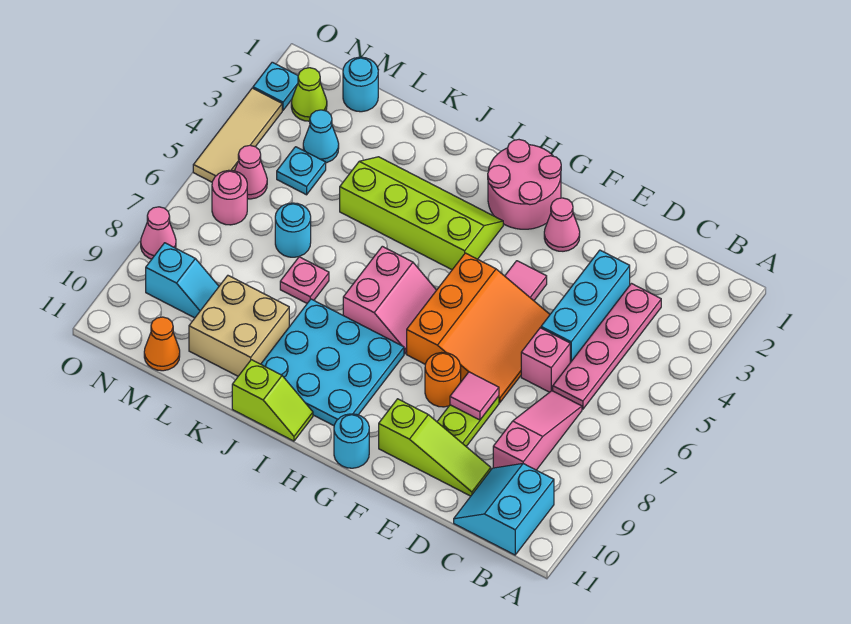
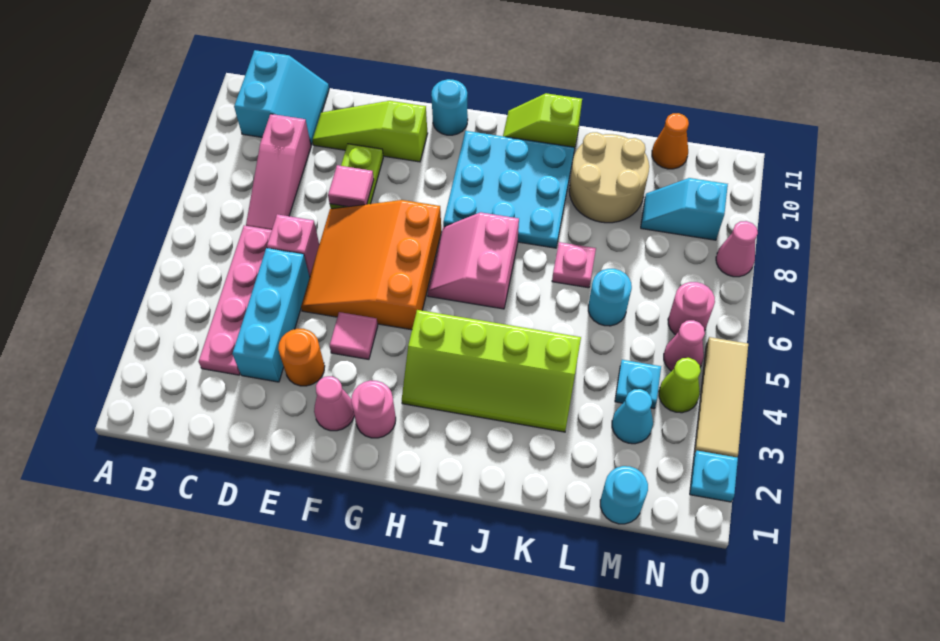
orange 1x1 round brick [425,352,461,407] -> orange 1x1 round brick moved to [278,329,325,386]
pink 2x2 round brick [488,140,561,229] -> pink 1x1 round brick [351,380,396,438]
tan 2x2 brick [189,276,289,376] -> tan 2x2 round brick [569,132,649,223]
lime 1x1 cone [291,68,327,121] -> lime 1x1 cone moved to [659,358,701,413]

